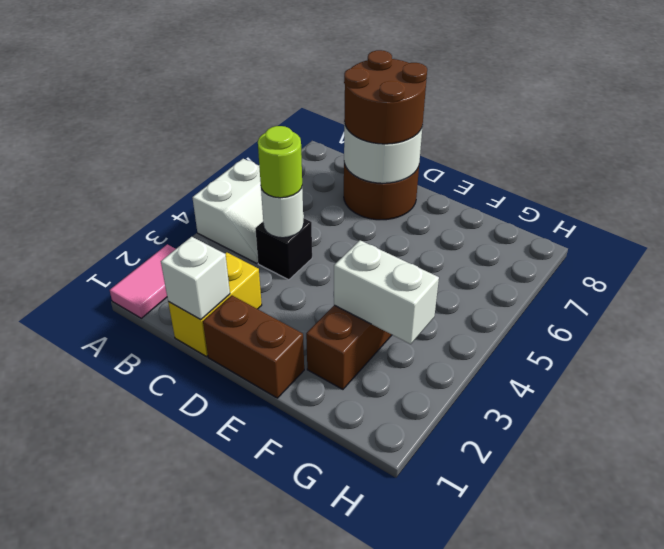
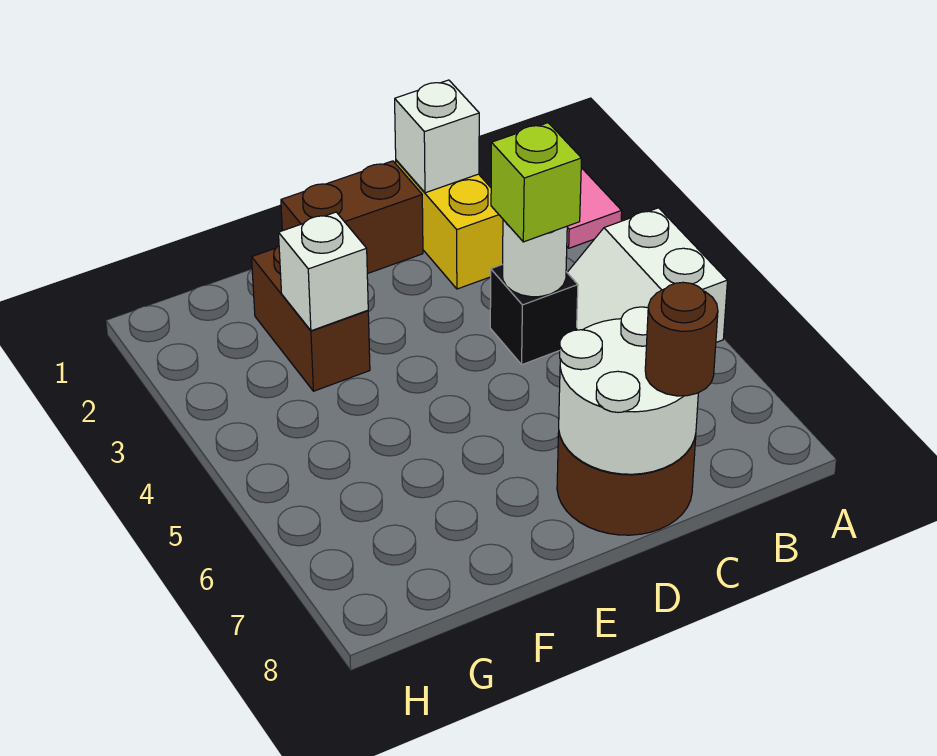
lime 1x1 round brick [258,126,302,198] -> lime 1x1 brick [491,123,582,242]
brown 2x2 round brick [344,50,427,144] -> brown 1x1 round brick [645,282,718,396]
white 1x2 brick [334,240,439,344] -> white 1x1 brick [279,212,368,331]

